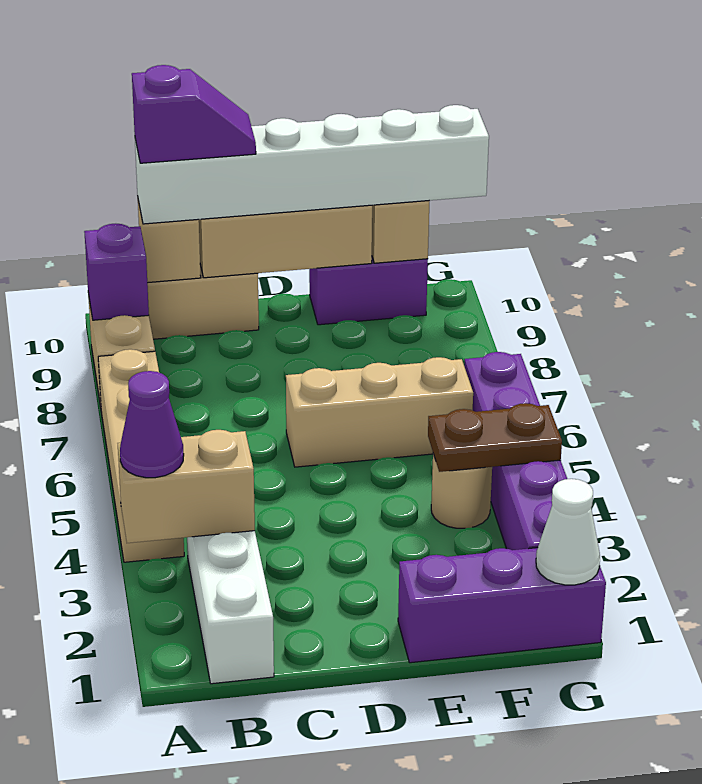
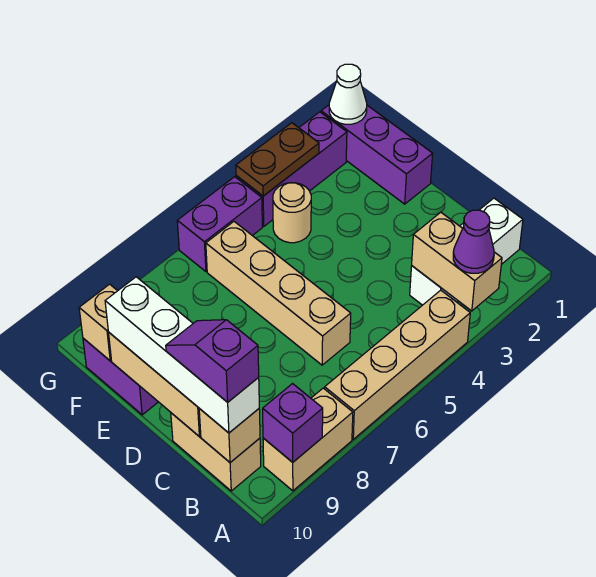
white 1x6 brick [135,105,489,224] -> white 1x4 brick [105,277,259,433]
tan 1x3 brick [286,357,473,467] -> tan 1x4 brick [206,222,351,365]
brown 1x2 plate [428,403,562,472] -> brown 1x2 plate turned to [236,123,319,196]

